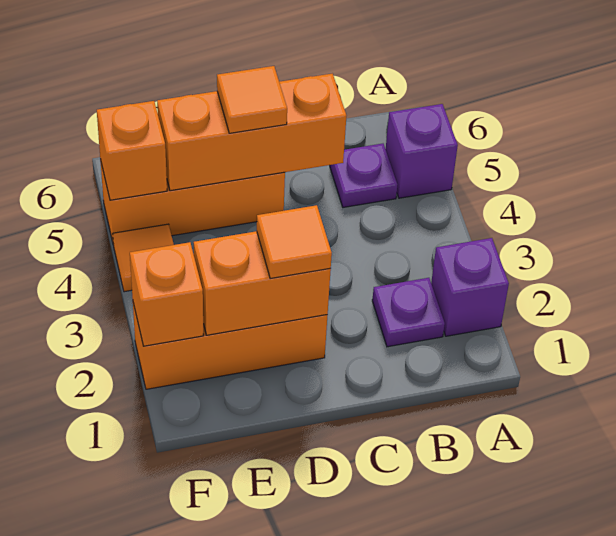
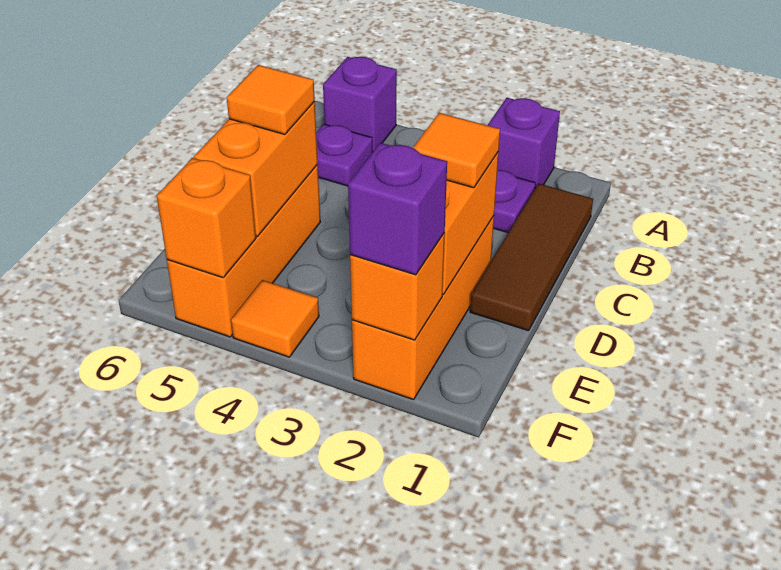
none -> brown 1x3 tile [470,184,593,331]
orange 1x3 brick [157,74,346,191] -> orange 1x2 brick [194,102,318,236]
none -> purple 1x1 brick [348,143,447,275]

